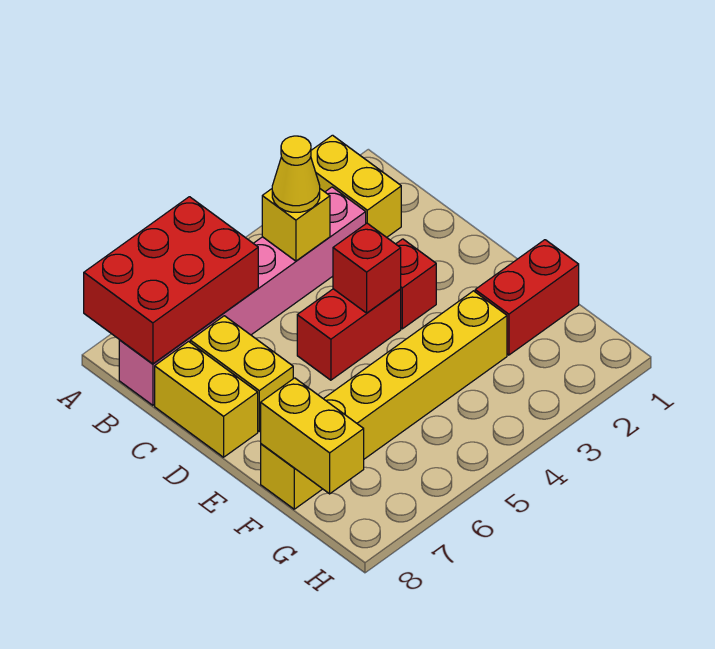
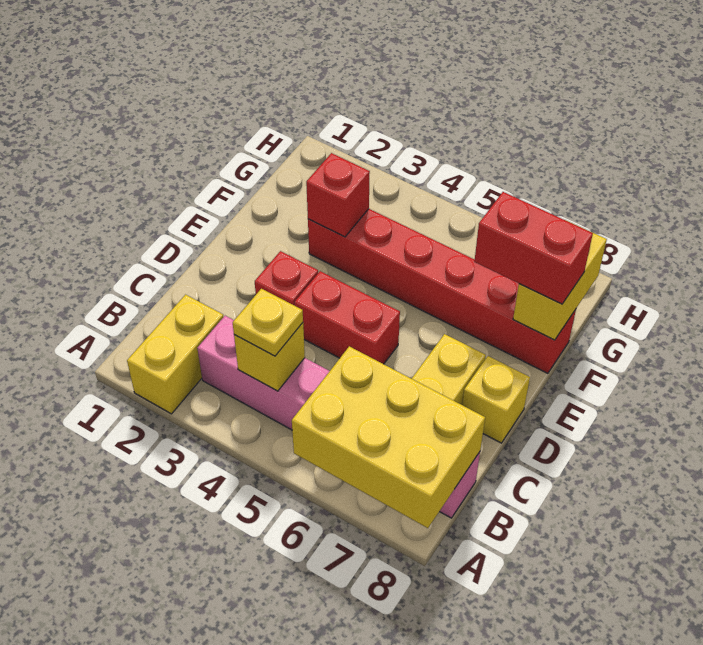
red 2x3 brick [84,197,258,364] -> yellow 2x3 brick [292,346,485,528]
yellow 1x1 cone [272,136,320,212] -> yellow 1x1 plate [233,289,303,356]
yellow 1x2 brick [155,341,258,457] -> yellow 1x1 brick [462,356,530,443]
red 1x1 brick [333,223,401,313] -> red 1x1 brick moved to [306,153,370,237]
red 1x2 brick [475,240,579,355] -> red 1x2 brick moved to [474,192,593,304]
yellow 1x6 brick [261,291,507,509] -> red 1x6 brick [308,209,576,373]

